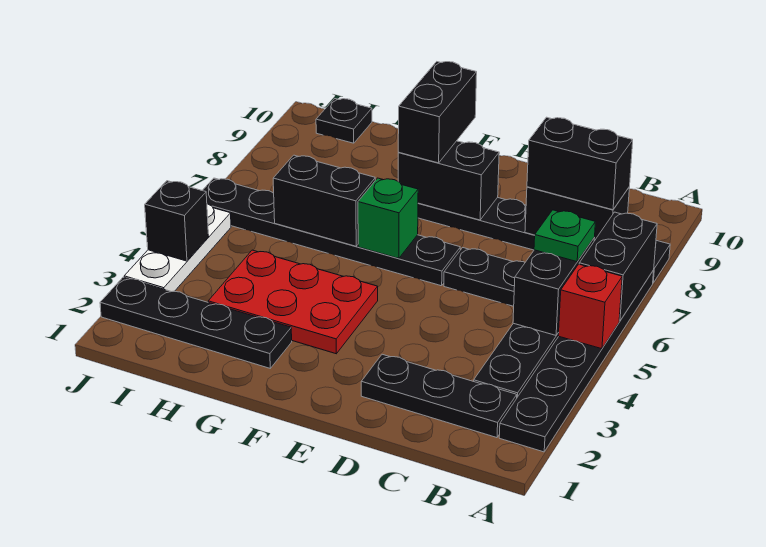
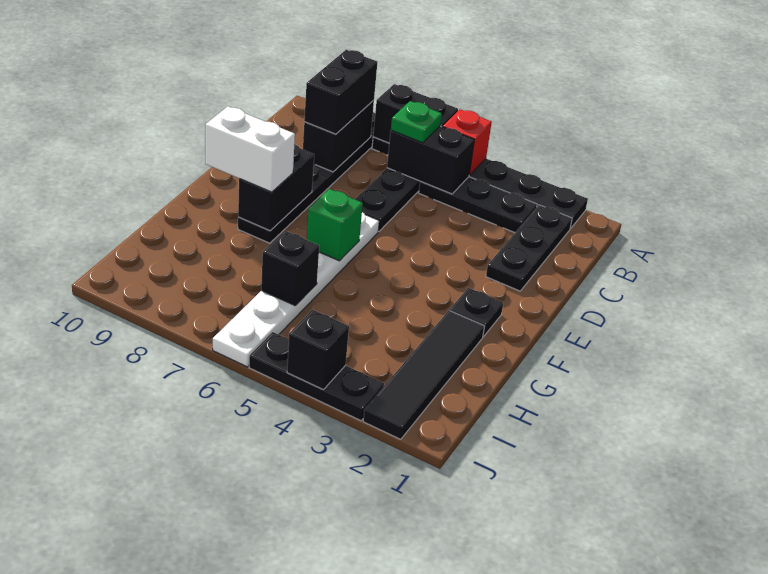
black 1x6 plate [202,178,460,286] -> white 1x6 plate [213,212,379,367]
red 2x3 plate [208,250,378,354] -> none
black 1x2 brick [398,62,477,163] -> white 1x2 brick [205,106,295,192]
black 1x4 plate [100,277,292,368] -> black 1x4 tile [363,311,485,439]
black 1x2 brick [273,155,375,246] -> black 1x1 brick [261,231,319,306]
black 1x1 plate [316,98,372,143] -> black 1x1 plate moved to [450,288,503,337]
white 1x3 plate [124,204,231,292] -> black 1x3 plate [249,332,384,421]

